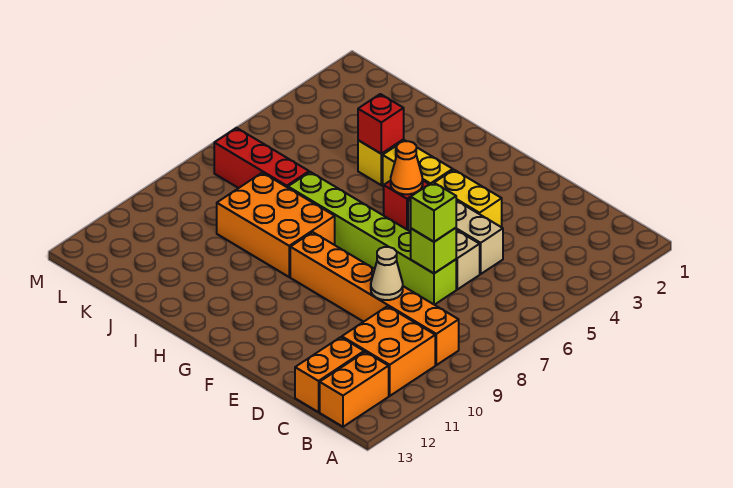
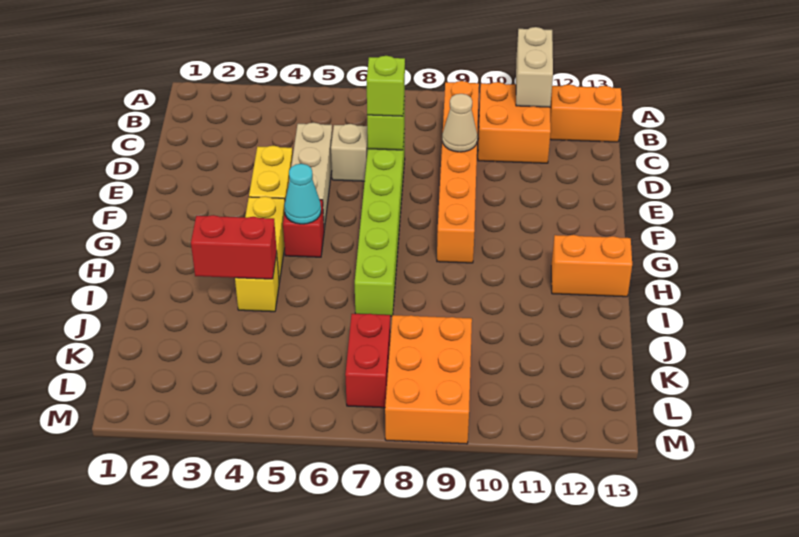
none -> tan 1x2 brick [516,27,553,107]
orange 1x2 brick [295,337,364,412] -> orange 1x2 brick moved to [551,235,632,297]
orange 1x1 cone [391,141,423,194] -> cyan 1x1 cone [284,164,321,224]
orange 2x3 brick [217,173,335,277] -> orange 2x3 brick moved to [385,315,472,444]
red 1x1 brick [358,94,404,154] -> red 1x2 brick [191,215,277,279]
red 1x3 brick [214,128,309,188] -> red 1x2 brick [345,314,390,408]

